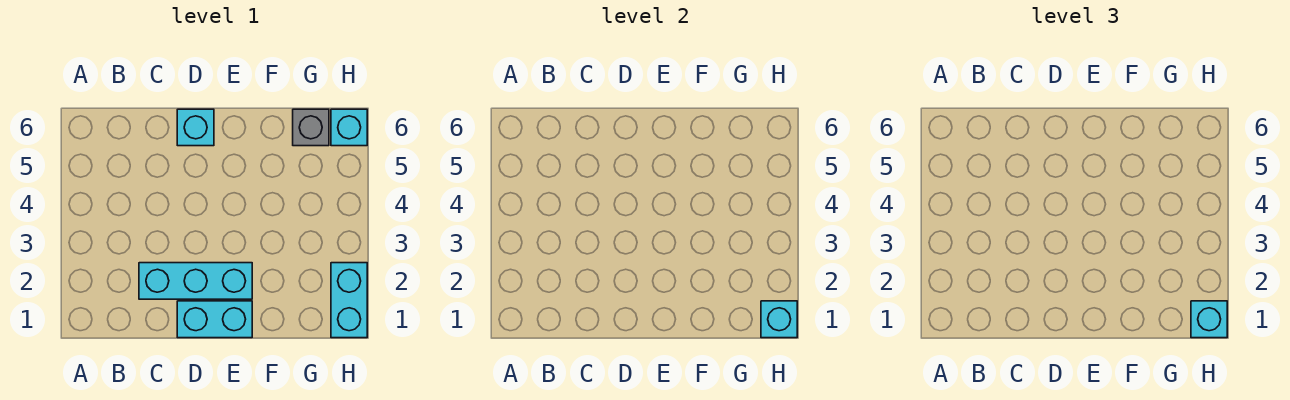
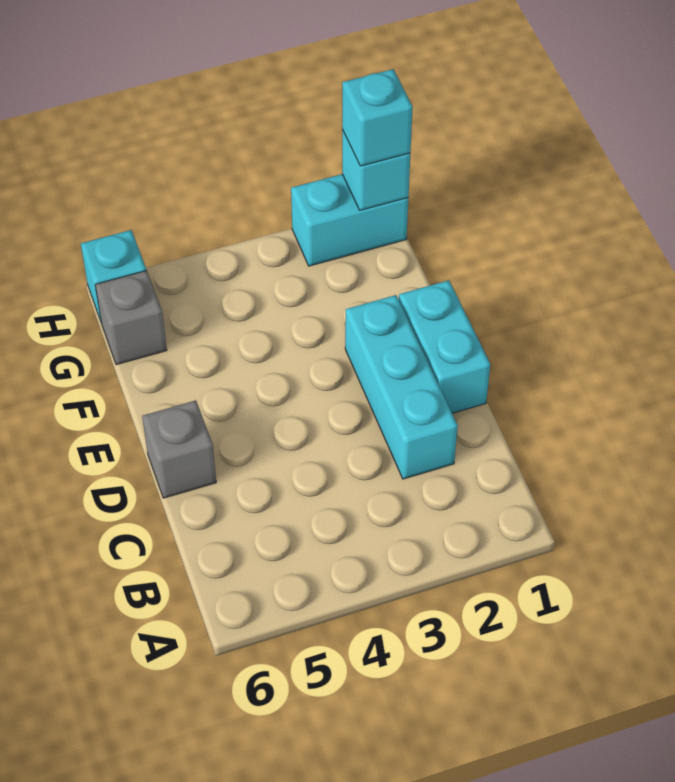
cyan 1x1 brick [177,109,214,146] -> grey 1x1 brick [142,400,216,498]

